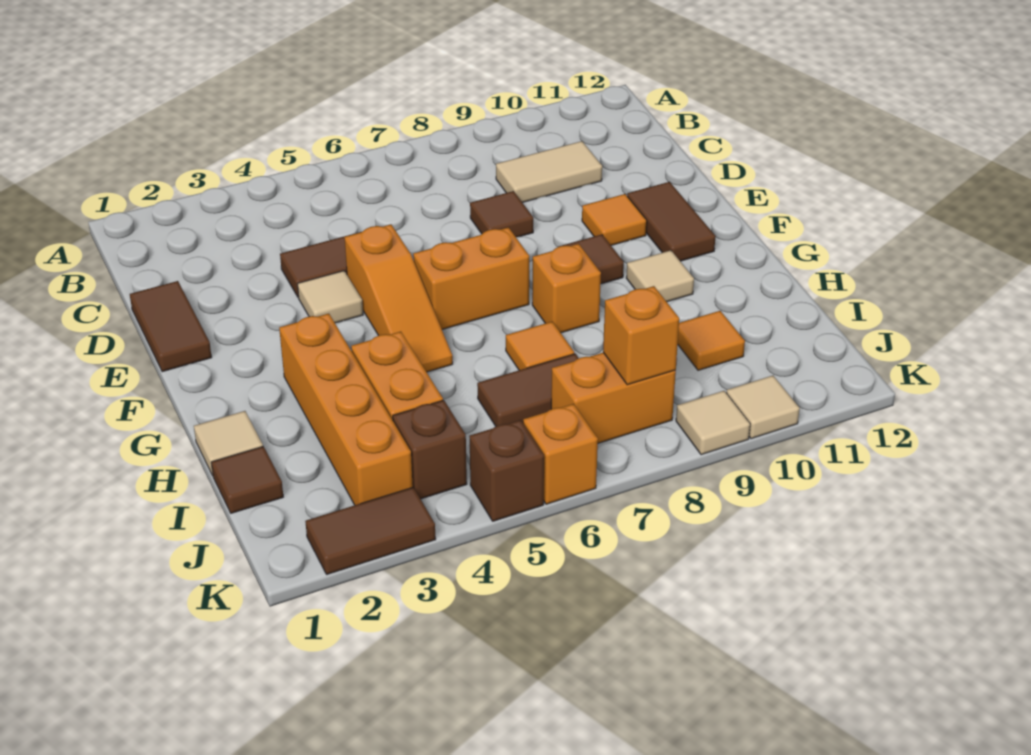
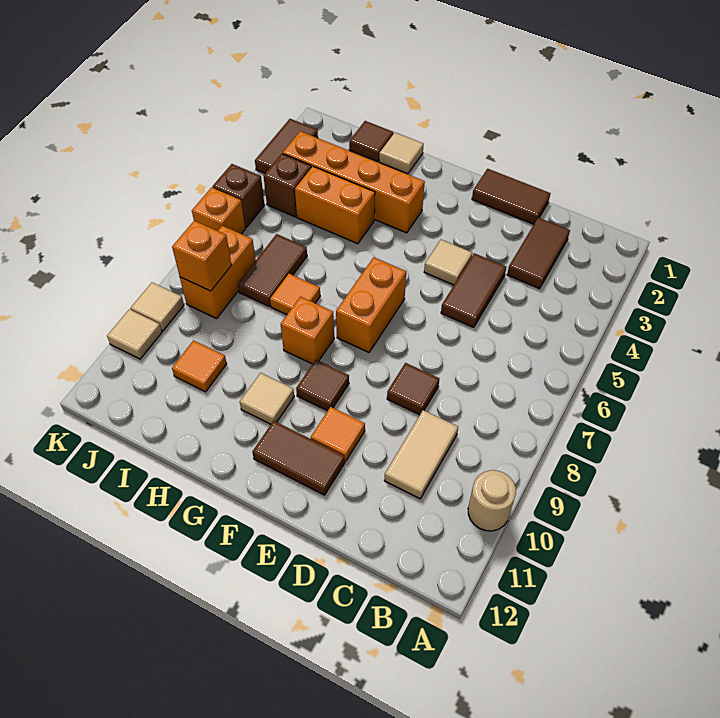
none -> tan 1x1 round brick [468,470,516,531]
none -> brown 1x2 tile [507,218,570,289]
orange 1x3 slope [344,224,453,372] -> none

